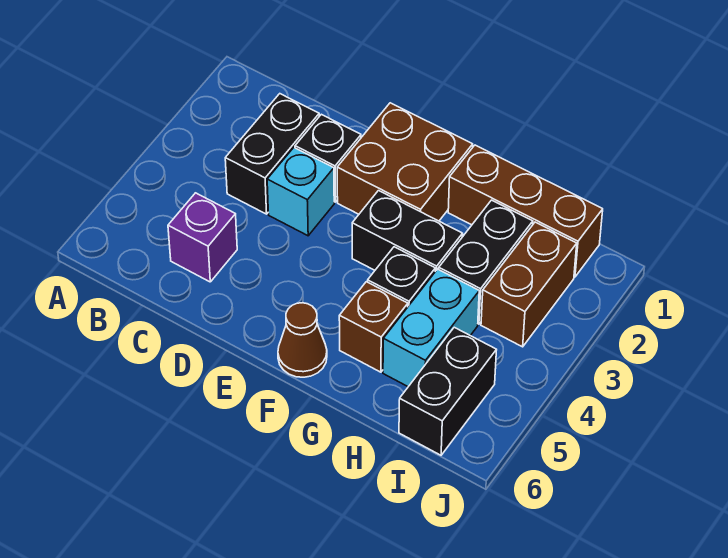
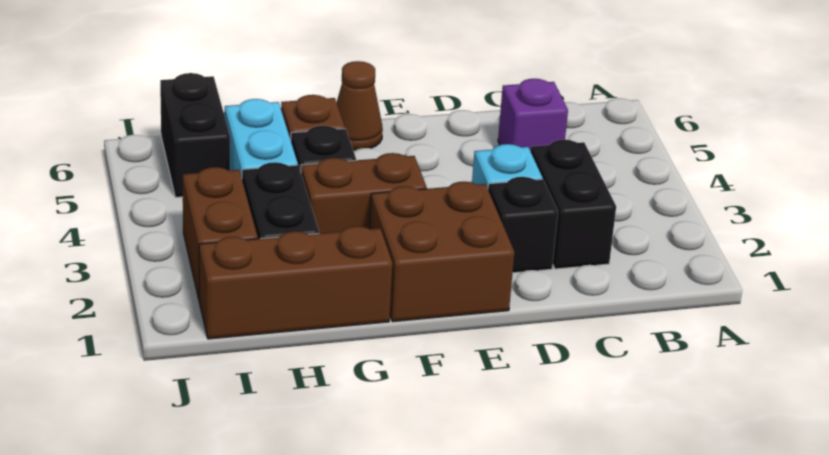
black 1x2 brick [352,191,463,272] -> brown 1x2 brick [301,153,427,233]

